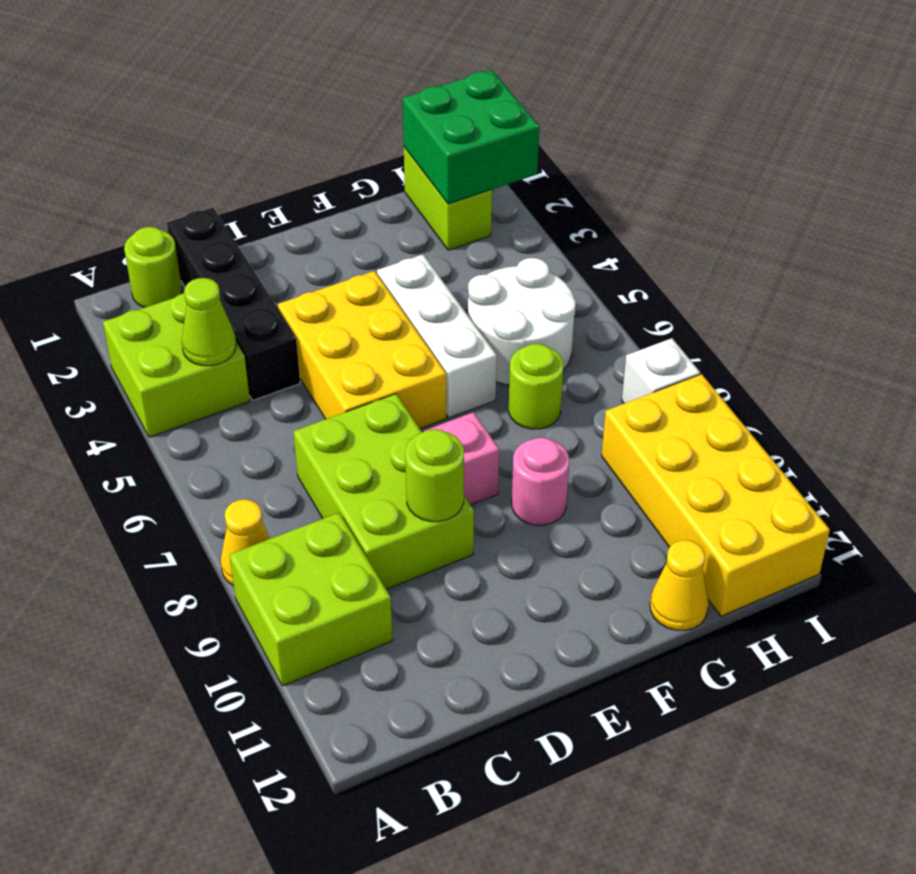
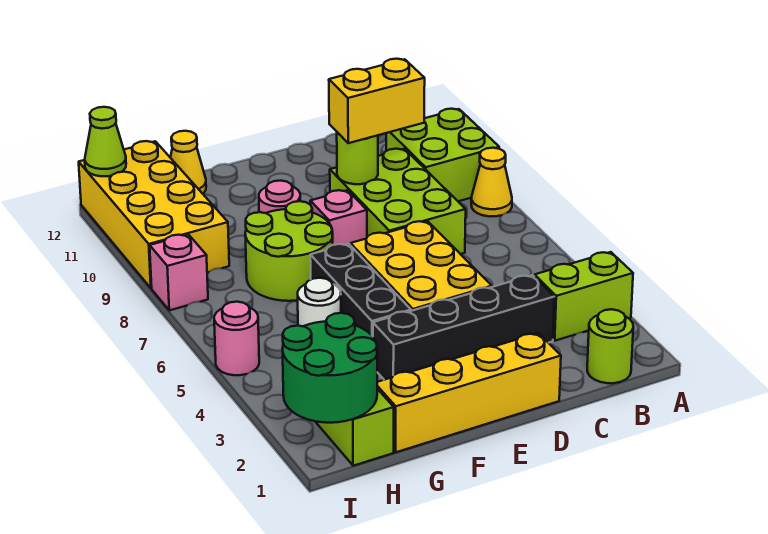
lime 2x2 brick [103,293,250,437] -> lime 1x2 brick [534,252,633,341]
lime 1x1 cone [182,278,236,366] -> lime 1x1 cone moved to [85,107,126,176]
black 1x4 brick [167,208,300,401] -> black 1x4 brick turned to [373,275,554,380]
none -> yellow 1x2 brick [329,59,425,143]
none -> yellow 1x4 brick [377,333,561,452]
white 1x3 brick [377,254,497,418] -> black 1x3 brick [310,244,411,336]
white 2x2 round brick [468,258,576,385] -> white 1x1 round brick [298,278,341,326]
lime 1x1 round brick [509,344,563,429] -> lime 2x2 round brick [245,201,333,301]
green 2x2 brick [402,70,539,204] -> green 2x2 round brick [282,313,377,423]
none -> pink 1x1 round brick [214,302,259,375]
white 1x1 brick [622,338,700,403] -> pink 1x1 brick [150,234,208,310]

